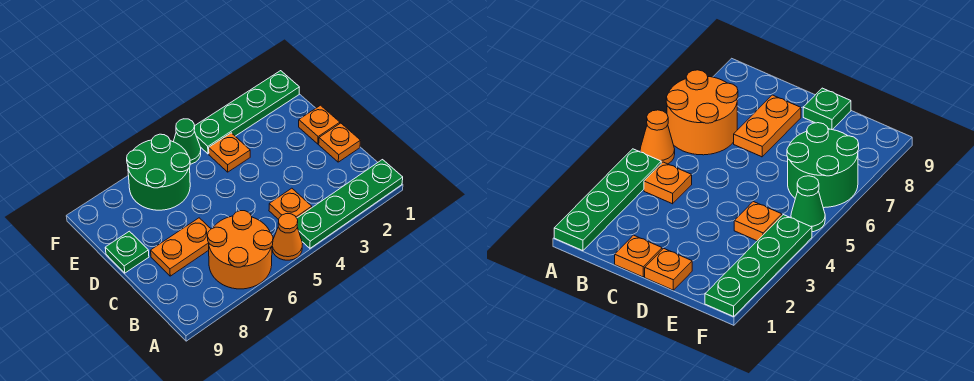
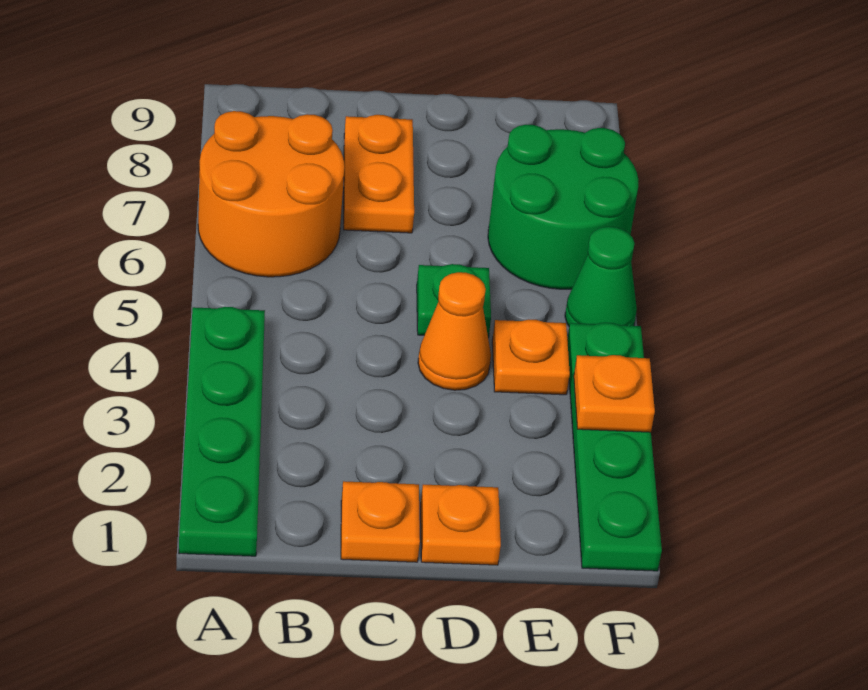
orange 1x1 cone [272,214,303,260] -> orange 1x1 cone moved to [418,272,491,390]
orange 1x1 plate [269,188,312,220] -> orange 1x1 plate moved to [574,355,655,432]
green 1x1 plate [105,231,149,273] -> green 1x1 plate moved to [417,264,491,338]

